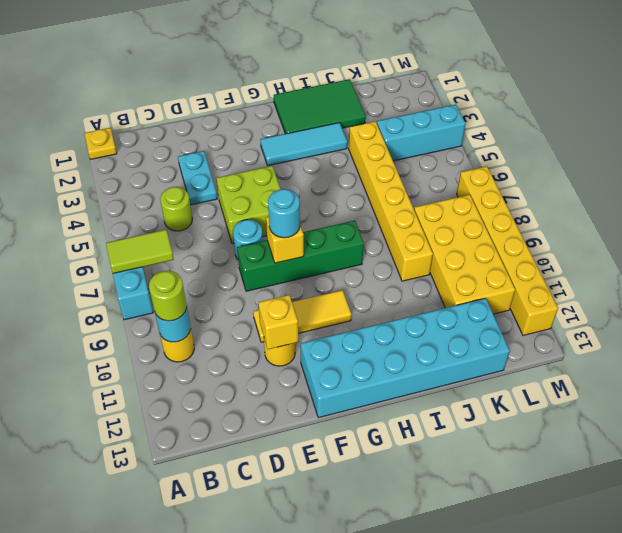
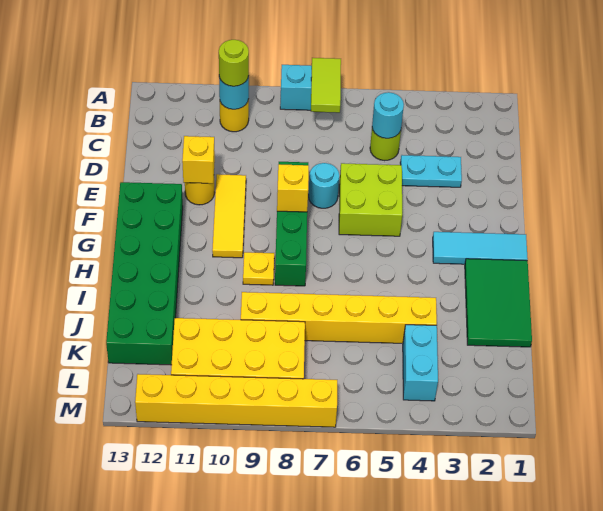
yellow 1x1 plate [84,128,117,159] -> yellow 1x1 plate moved to [243,252,274,285]
cyan 1x1 round brick [268,189,300,238] -> cyan 1x1 round brick moved to [372,92,404,138]
cyan 2x6 brick [300,298,510,418] -> green 2x6 brick [106,182,183,365]
cyan 1x3 tile [260,123,347,166] -> cyan 1x3 tile turned to [433,232,528,264]
cyan 1x3 brick [377,105,466,161] -> cyan 1x2 brick [403,325,438,401]

